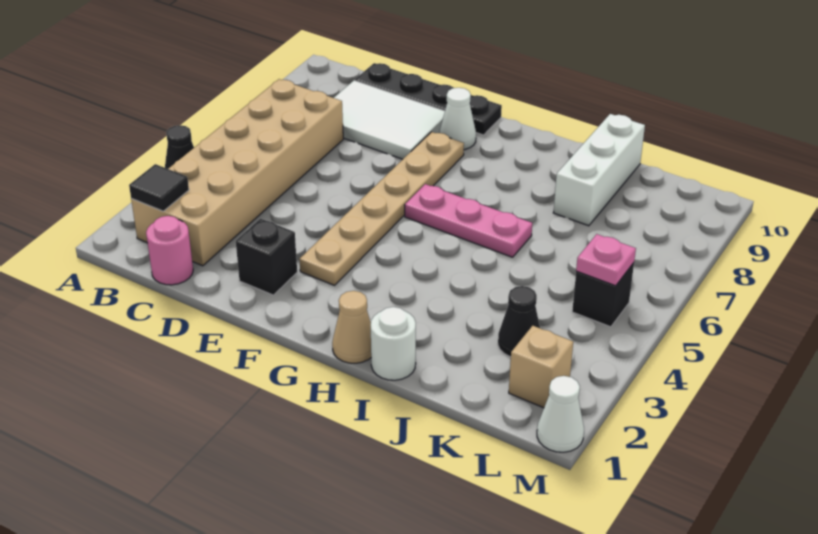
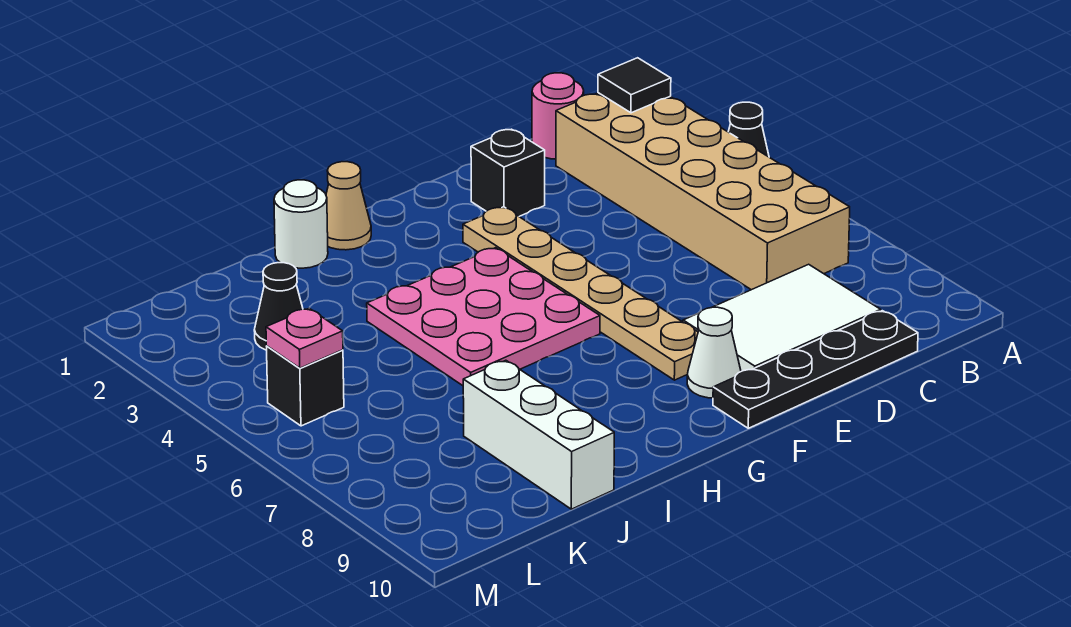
pink 1x3 plate [405,184,532,257] -> pink 3x3 plate [367,248,600,386]
tan 1x1 brick [509,326,573,408] -> none
white 1x1 cone [537,376,584,452] -> none

